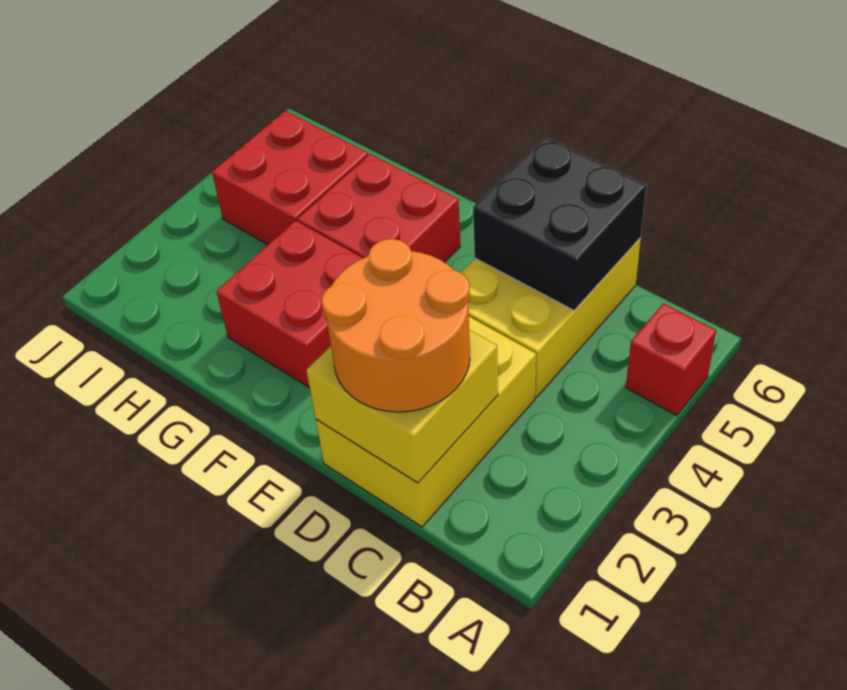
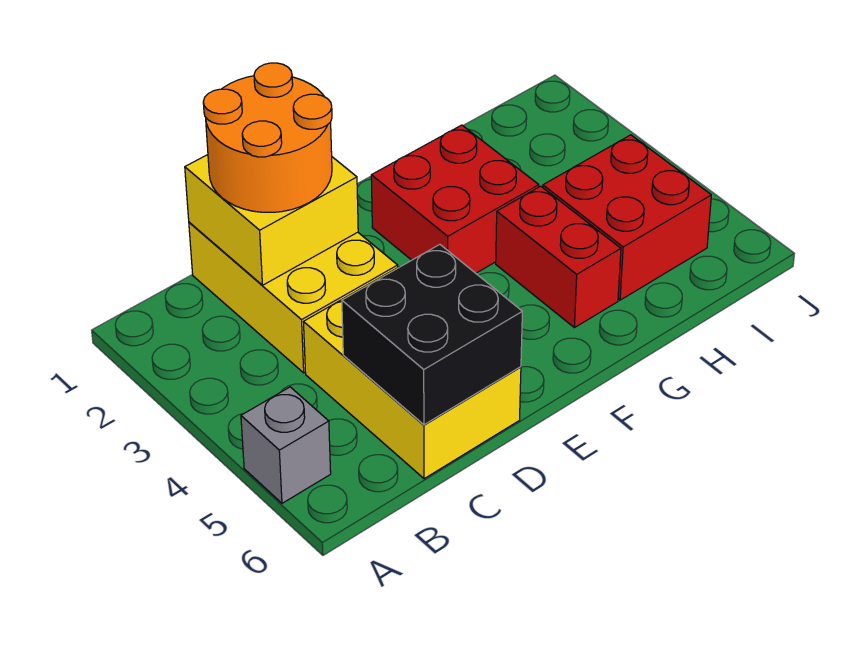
red 1x1 brick [626,303,716,416] -> grey 1x1 brick [241,387,331,503]
red 2x2 brick [297,154,460,263] -> red 1x2 brick [496,186,621,328]

